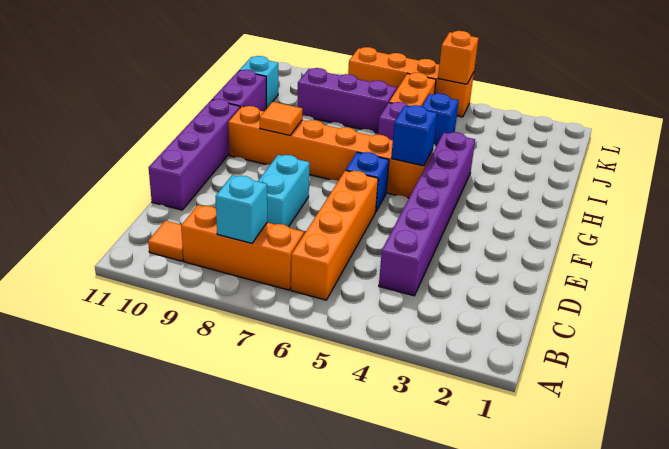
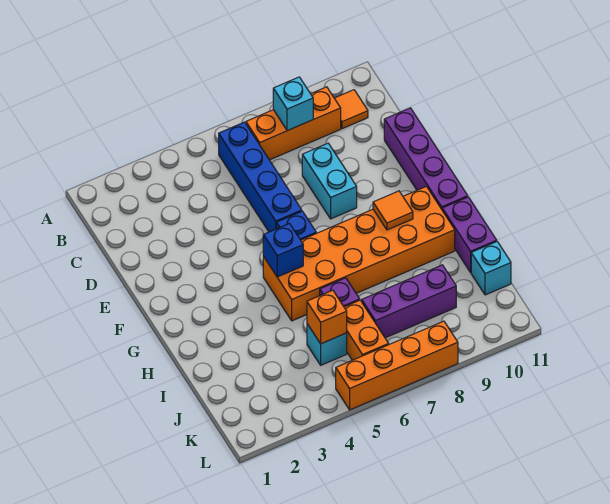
orange 1x4 brick [291,170,378,300] -> blue 1x4 brick [219,122,302,232]
purple 1x6 brick [379,132,475,296] -> none
orange 1x6 brick [228,106,433,198] -> orange 2x6 brick [263,186,455,321]
blue 1x1 brick [422,93,459,146] -> cyan 1x1 brick [307,324,347,365]
orange 1x1 brick [438,31,479,84] -> orange 1x1 brick moved to [307,290,347,344]

